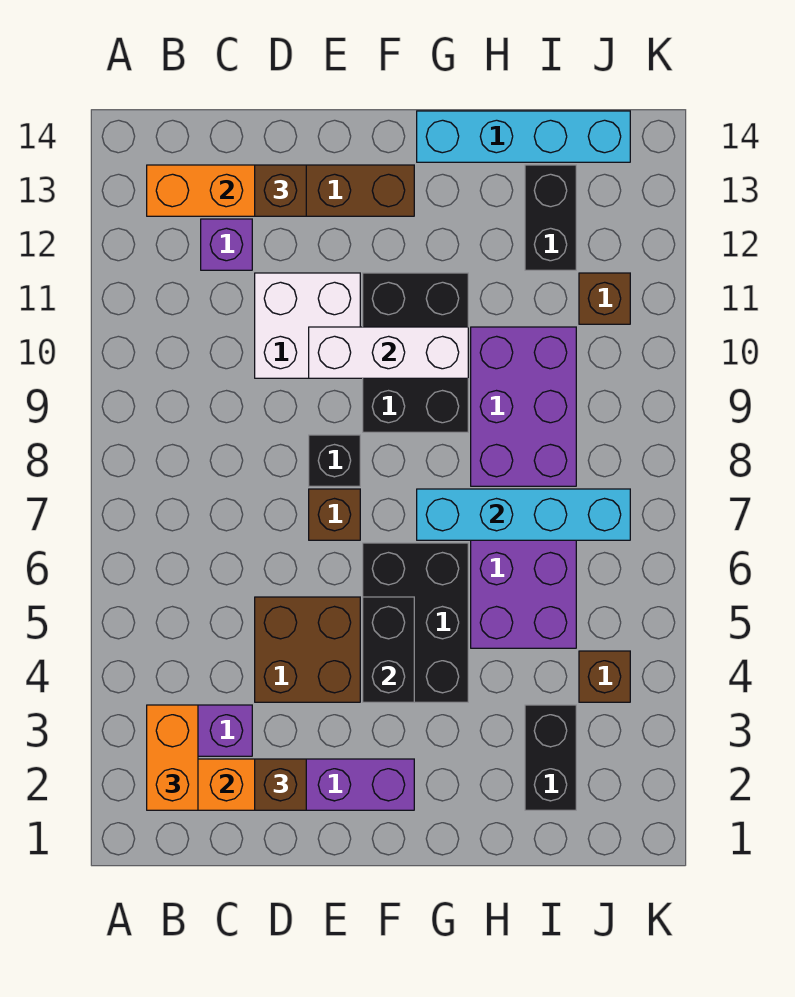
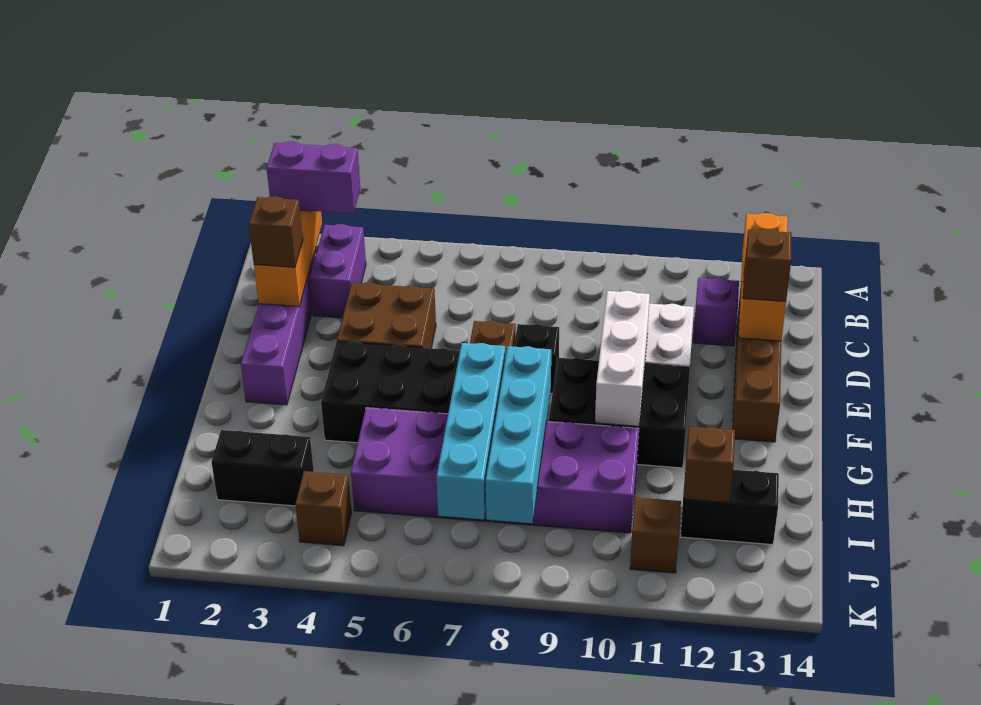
orange 1x2 brick [147,705,198,810] -> purple 1x2 brick [267,141,360,214]
black 1x2 brick [363,597,414,702] -> none
cyan 1x4 brick [417,111,630,162] -> cyan 1x4 brick moved to [486,346,551,523]
none -> brown 1x1 brick [684,426,735,503]

